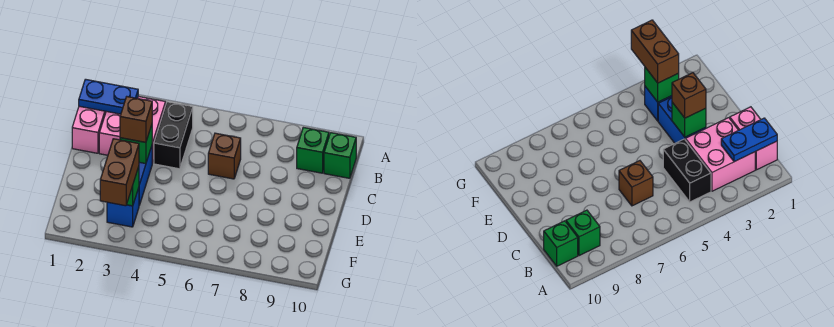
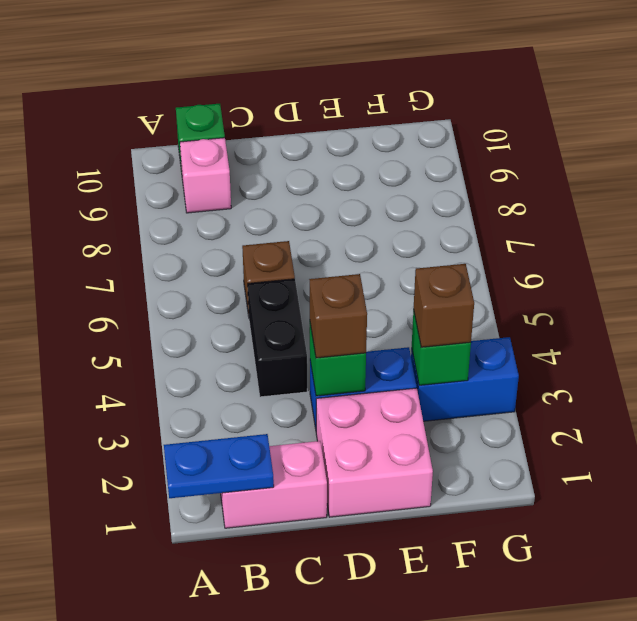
blue 1x2 plate [79,79,138,114] -> blue 1x2 plate turned to [164,434,274,498]
pink 2x2 brick [99,96,166,163] -> pink 2x2 brick moved to [316,388,433,517]
black 1x2 brick [154,102,193,169] -> black 1x2 brick turned to [248,279,307,397]
green 1x1 brick [297,127,329,173] -> pink 1x1 brick [180,138,231,213]
blue 1x1 brick [107,188,139,227] -> blue 1x2 brick [411,337,519,421]
brown 1x2 brick [100,139,139,206] -> brown 1x1 brick [414,264,474,347]

